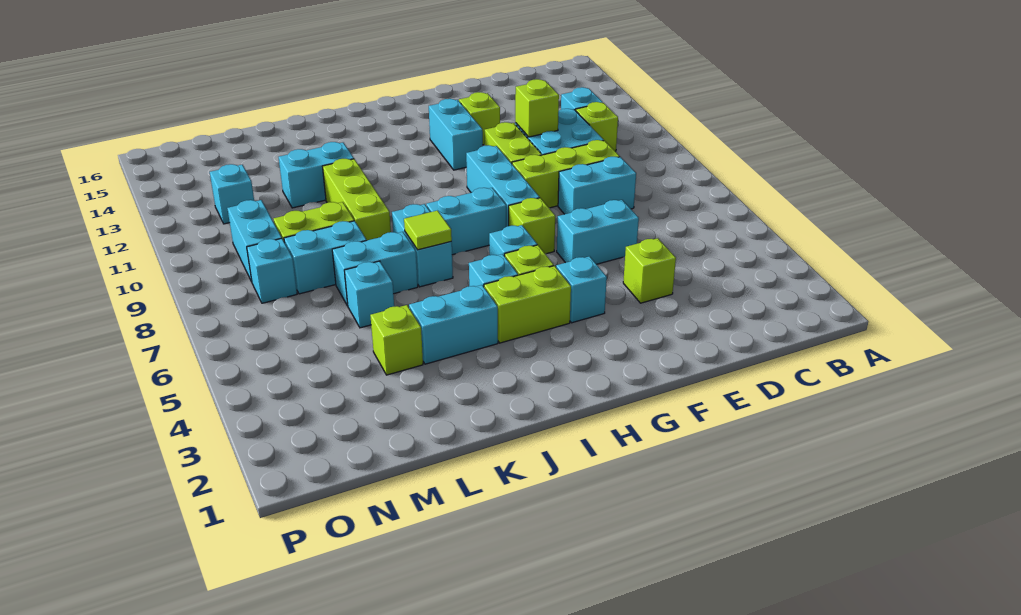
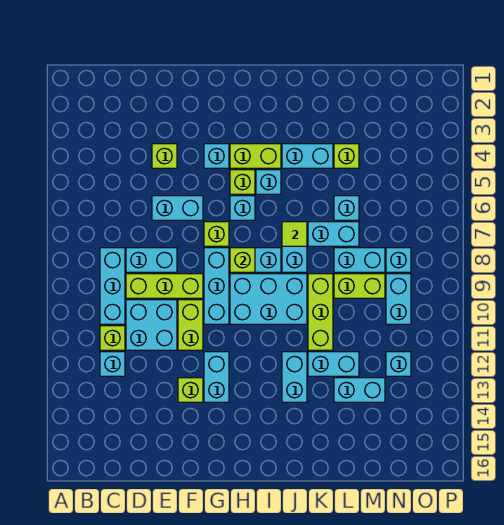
none -> cyan 1x3 brick [100,248,125,324]
lime 1x1 brick [515,79,559,137] -> lime 1x1 brick moved to [230,248,255,272]
none -> cyan 2x3 brick [230,274,307,324]
none -> cyan 1x2 brick [282,352,307,402]
none -> cyan 1x2 brick [334,378,385,402]

